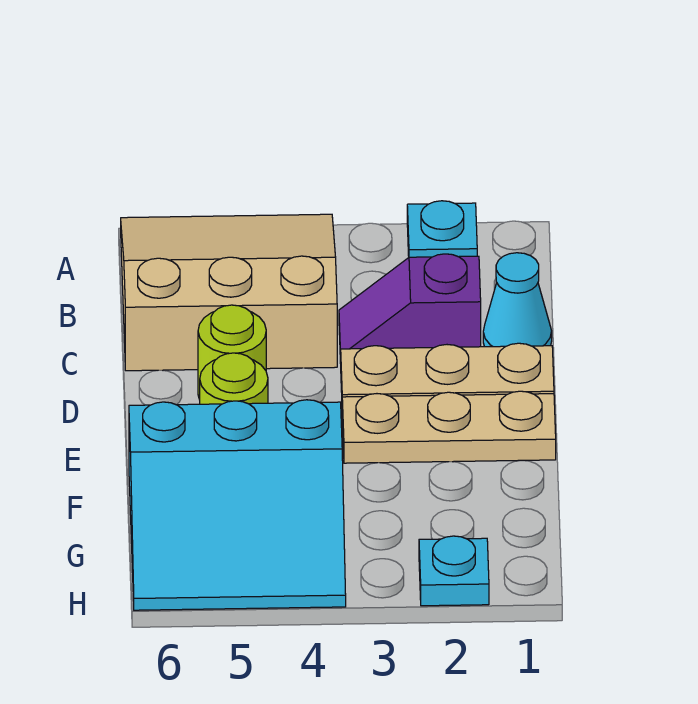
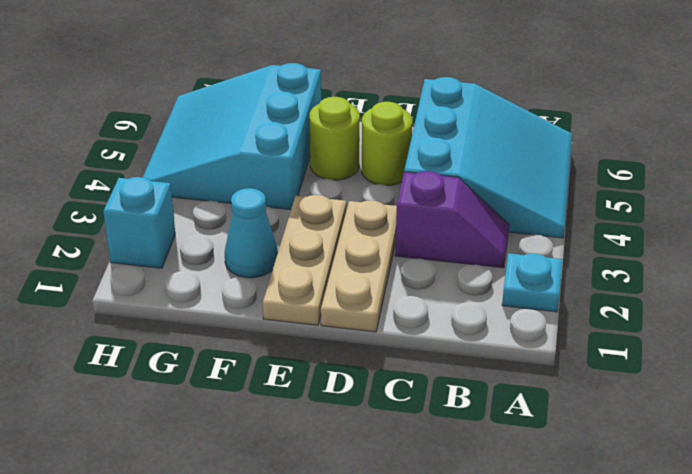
tan 3x3 slope [121,214,337,371] -> cyan 3x3 slope [404,77,572,238]
cyan 1x1 cone [483,253,552,347] -> cyan 1x1 cone moved to [225,188,278,278]
purple 1x2 slope [339,254,481,363] -> purple 1x2 slope turned to [395,171,509,268]
cyan 1x1 plate [419,536,489,606] -> cyan 1x1 brick [103,177,175,268]

